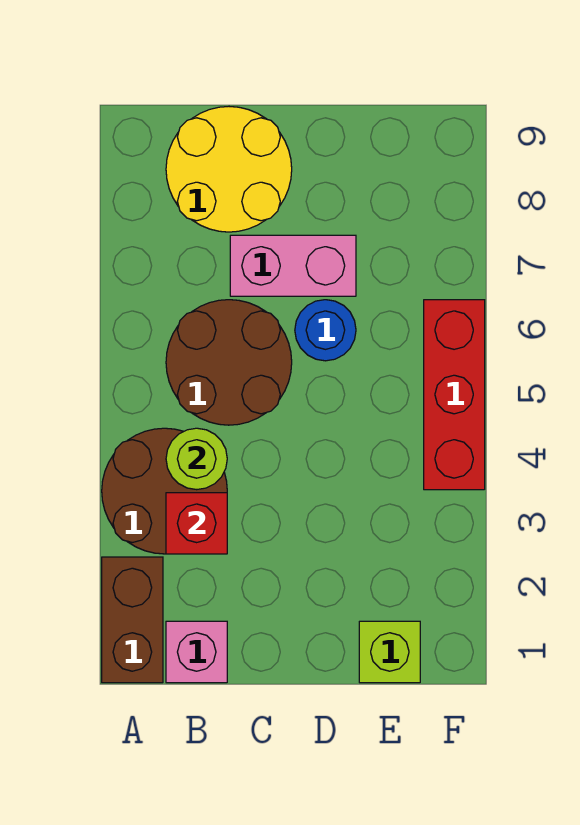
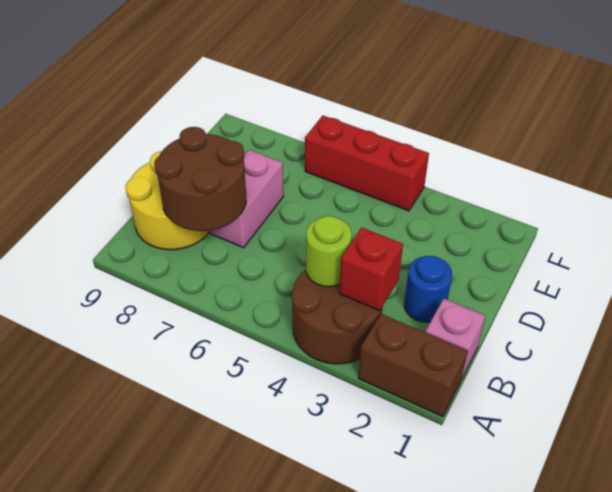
brown 2x2 round brick [166,300,292,425] -> brown 2x2 round brick moved to [154,127,246,231]
blue 1x1 round brick [295,300,356,361] -> blue 1x1 round brick moved to [404,256,452,322]
lime 1x1 brick [359,621,420,683] -> none

